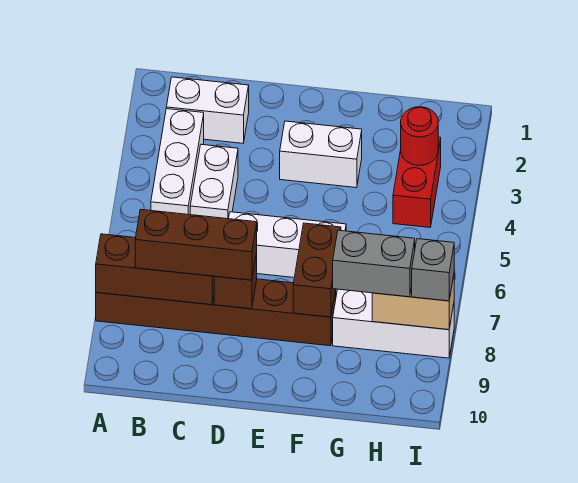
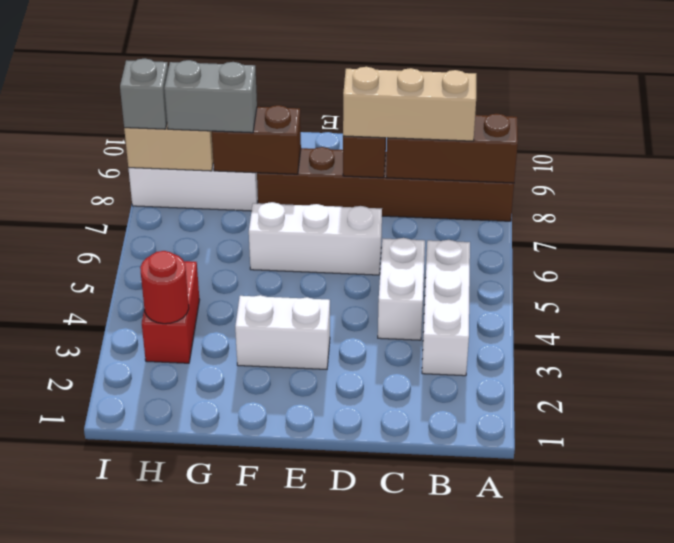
white 1x2 brick [166,77,249,143] -> none
brown 1x3 brick [135,210,257,280] -> tan 1x3 brick [343,67,476,141]
brown 1x2 brick [293,223,341,317] -> brown 1x2 brick turned to [212,105,301,174]

